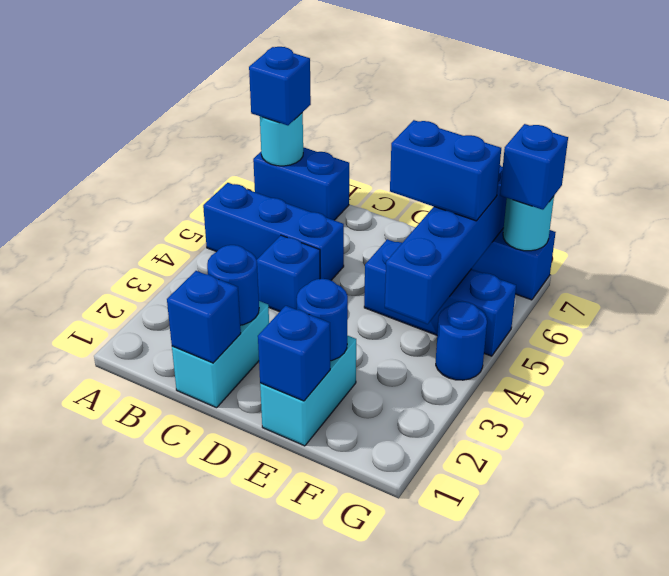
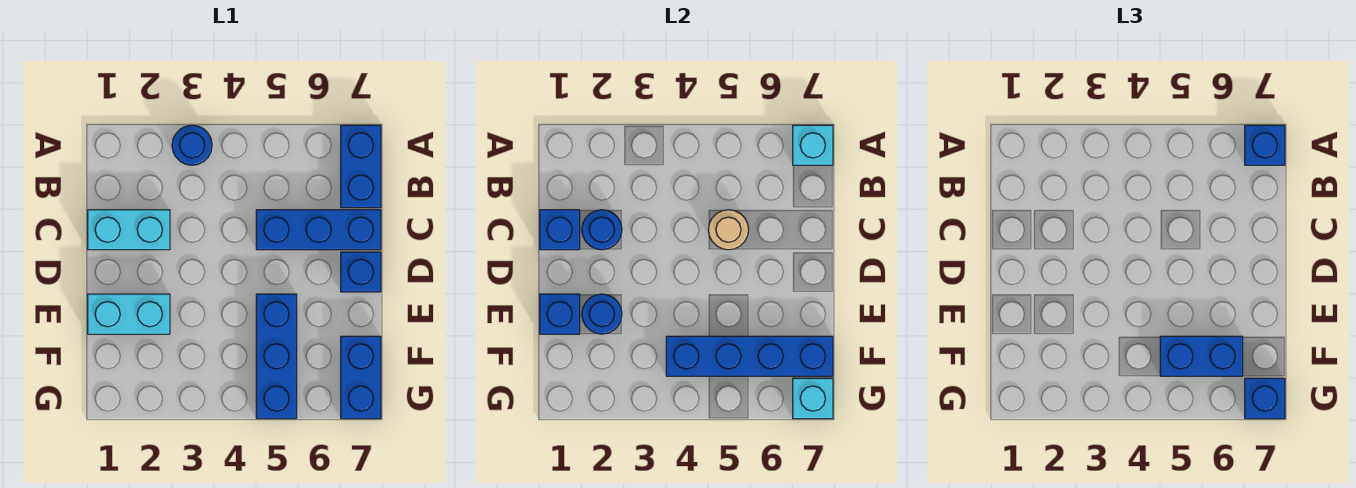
blue 1x3 brick [203,183,344,280] -> blue 1x3 brick turned to [256,210,381,250]
cyan 1x1 round brick [260,112,303,166] -> cyan 1x1 brick [793,125,833,165]
blue 1x1 brick [257,235,320,312] -> blue 1x1 brick moved to [341,252,381,292]
none -> tan 1x1 round brick [708,210,749,250]
blue 1x2 brick [390,120,501,221] -> blue 1x2 brick turned to [1160,336,1243,376]
blue 1x1 round brick [436,301,487,380] -> blue 1x1 round brick moved to [172,125,212,165]
cyan 1x1 round brick [503,196,554,251] -> cyan 1x1 brick [793,378,833,419]

